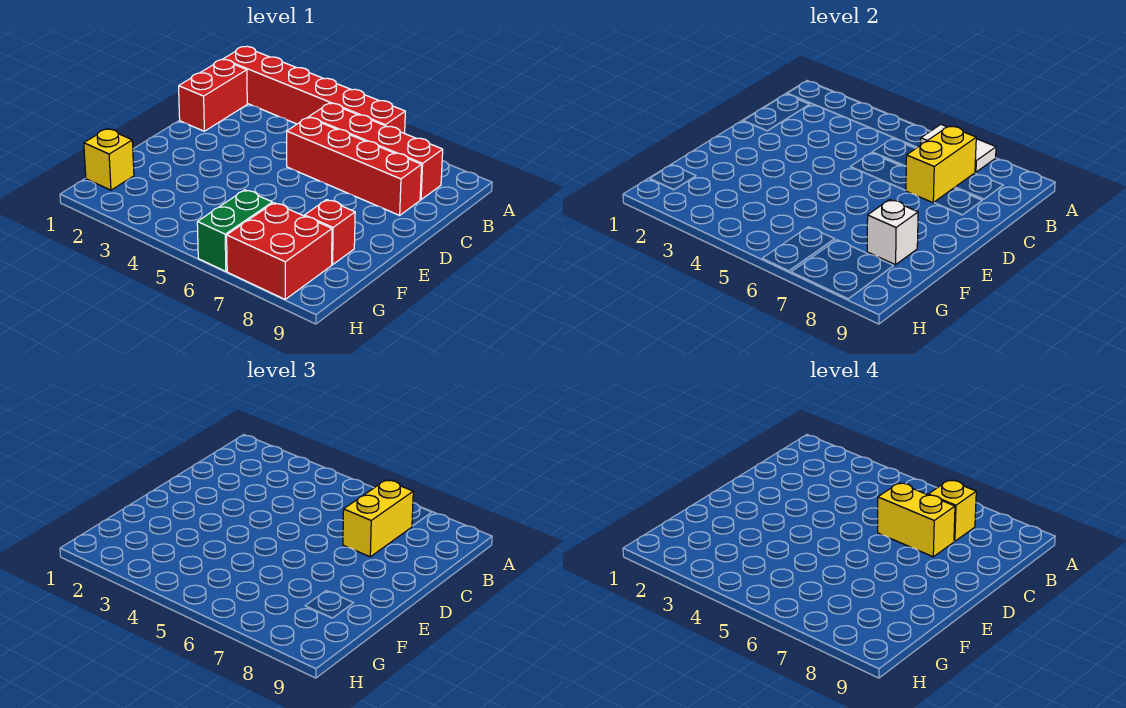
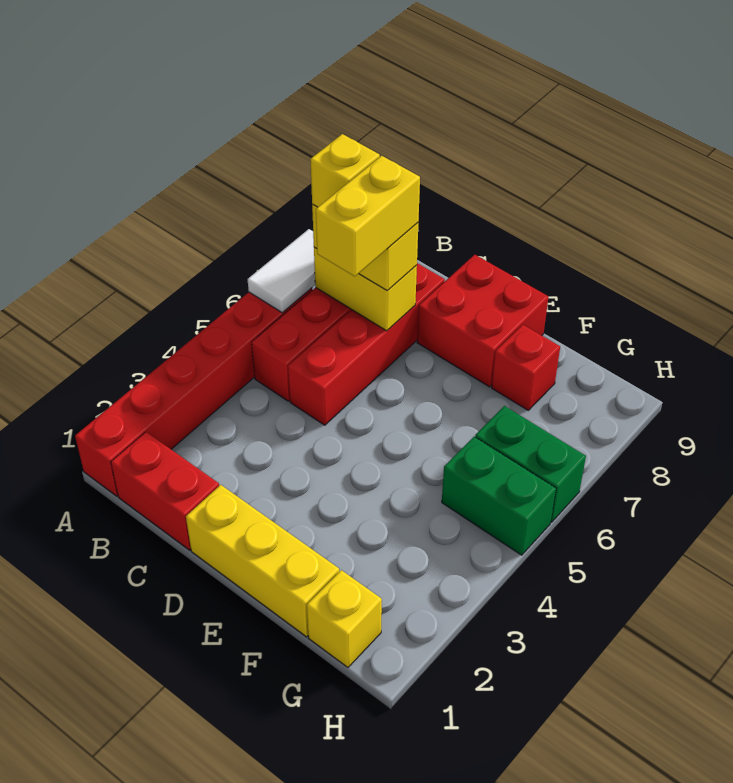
none -> yellow 1x3 brick [186,485,339,637]
white 1x1 brick [867,200,918,265] -> none
none -> green 1x2 brick [442,437,556,555]
red 2x2 brick [227,203,332,299] -> red 2x2 brick moved to [417,255,548,387]

